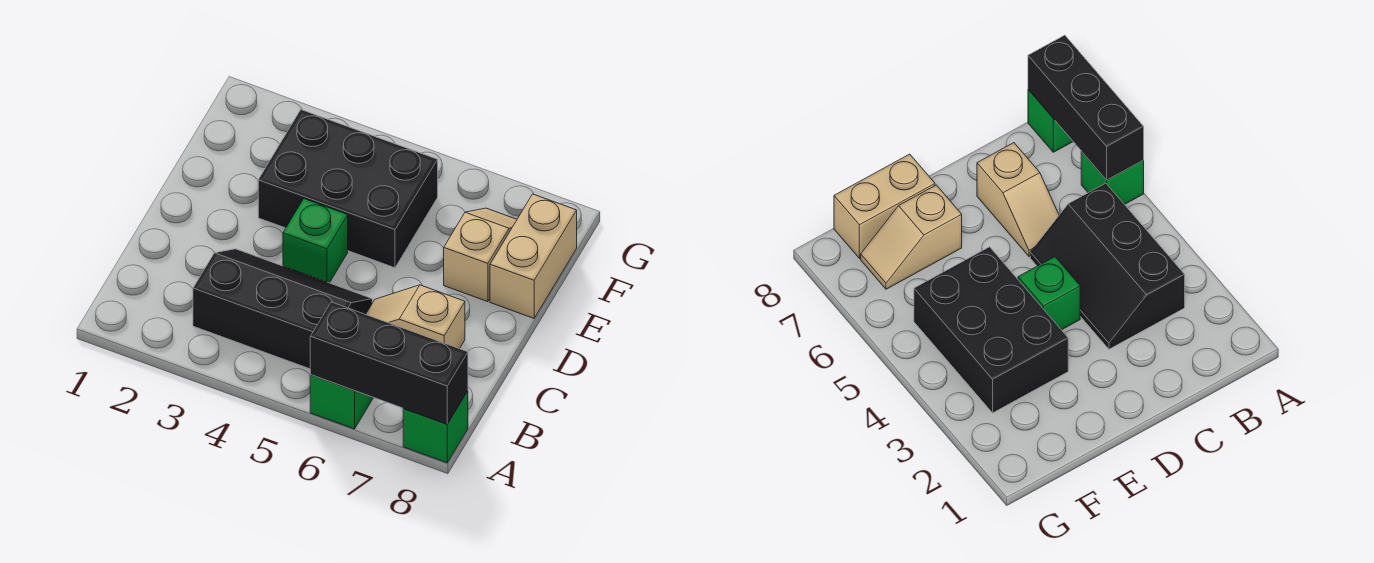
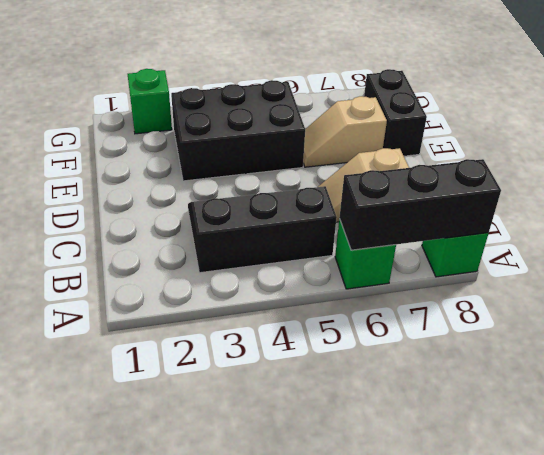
green 1x1 brick [283,199,348,283] -> green 1x1 brick moved to [128,69,172,134]
tan 1x2 slope [444,208,517,302] -> tan 1x2 slope turned to [303,96,387,167]
tan 1x2 brick [490,194,577,318] -> black 1x2 brick [364,69,427,156]

